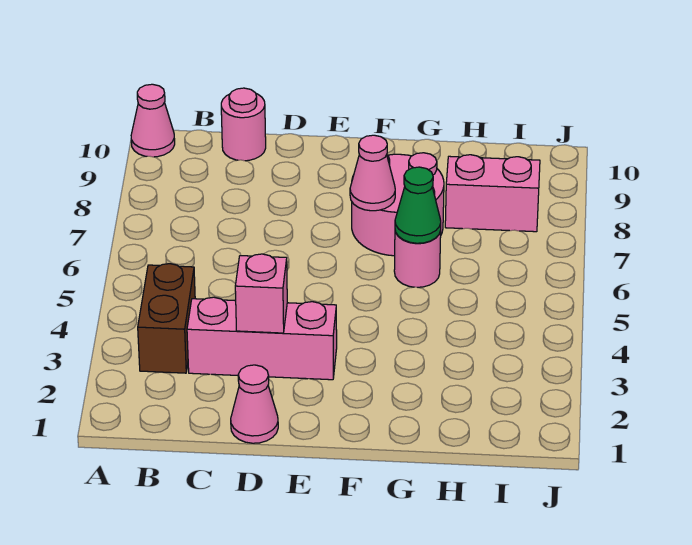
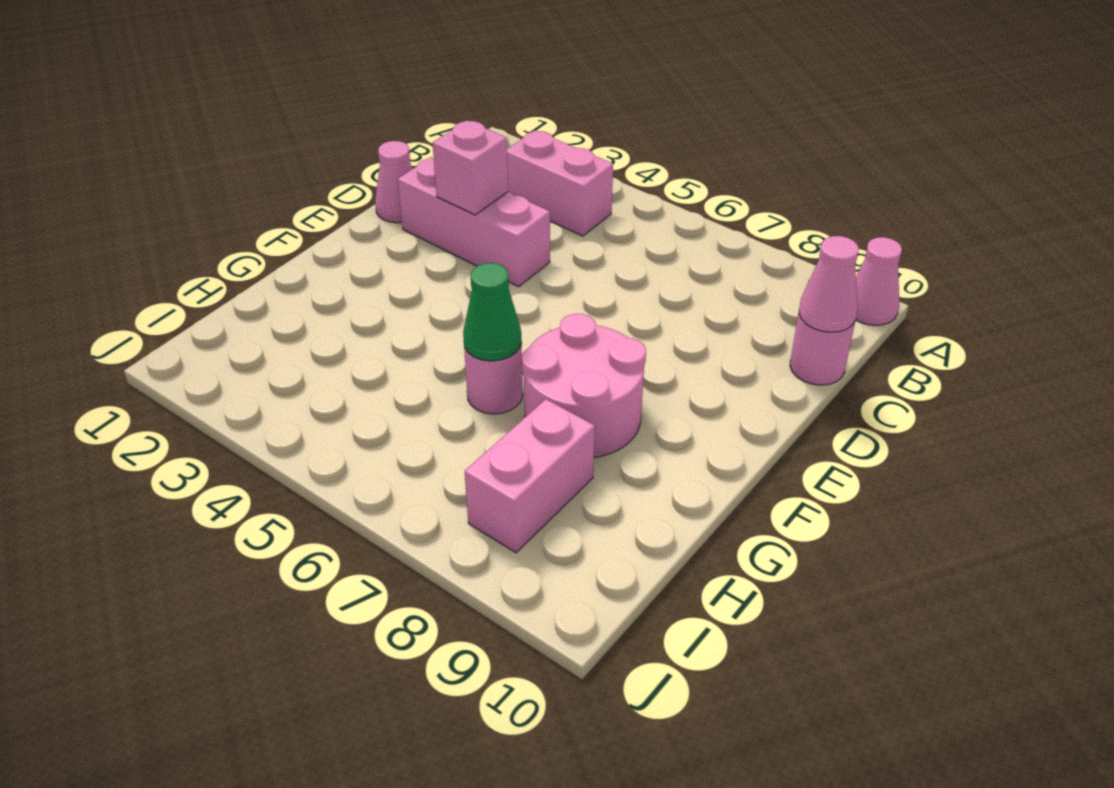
brown 1x2 brick [138,264,195,373] -> pink 1x2 brick [507,130,613,236]
pink 1x3 brick [187,297,337,380] -> pink 1x3 brick turned to [398,157,550,287]
pink 1x1 cone [350,135,395,211] -> pink 1x1 cone moved to [799,236,859,332]

